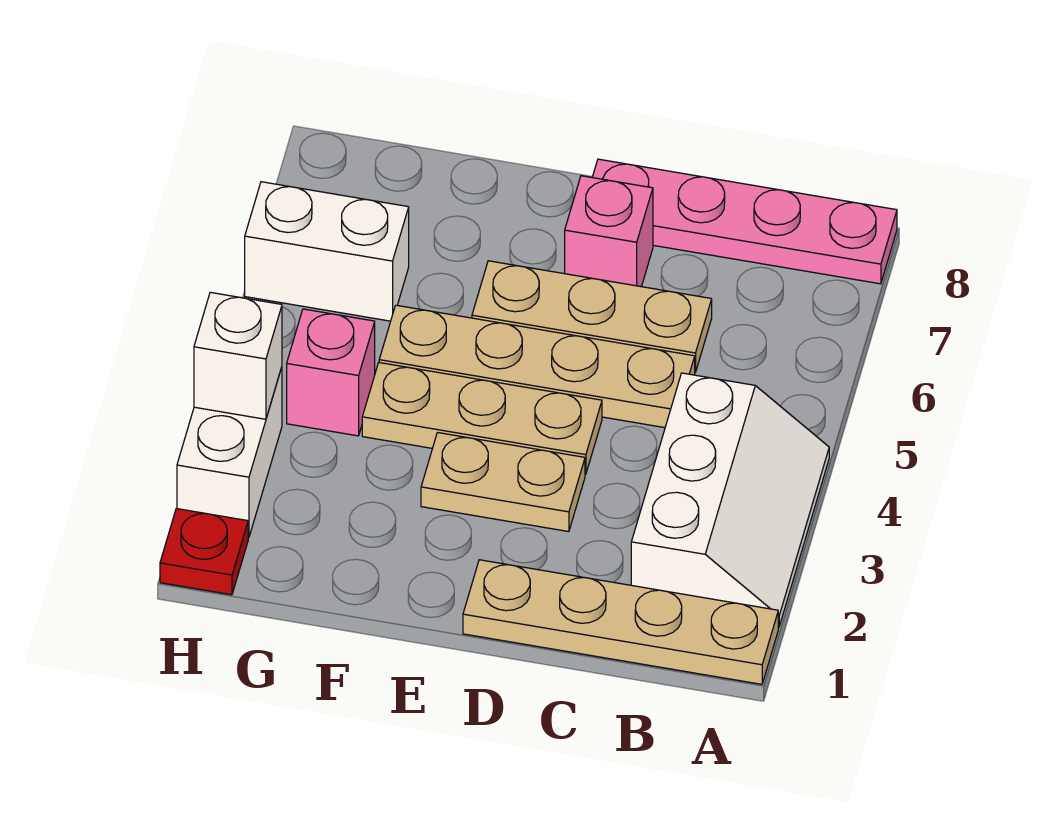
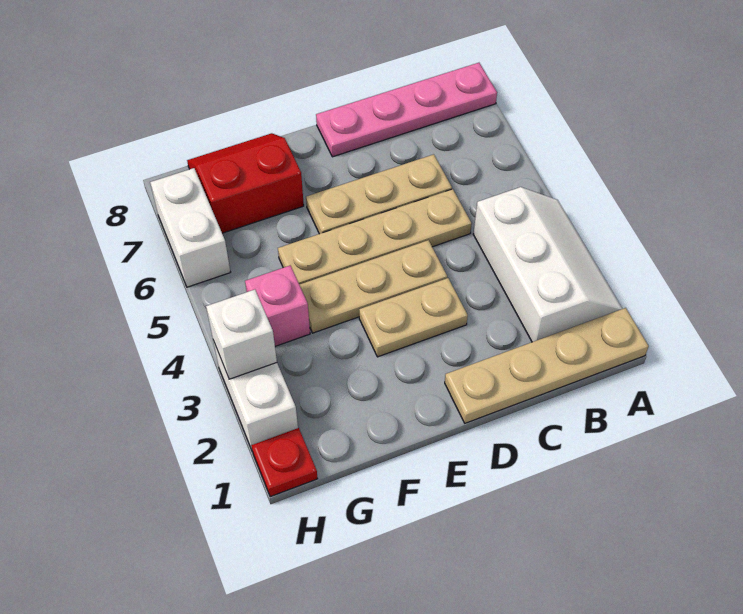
pink 1x1 brick [565,176,653,287] -> none
none -> red 2x2 slope [187,133,304,233]
white 1x2 brick [245,182,409,321] -> white 1x2 brick turned to [150,168,230,287]

